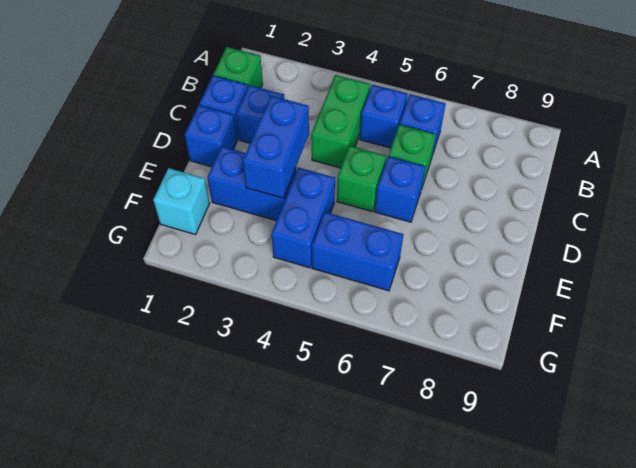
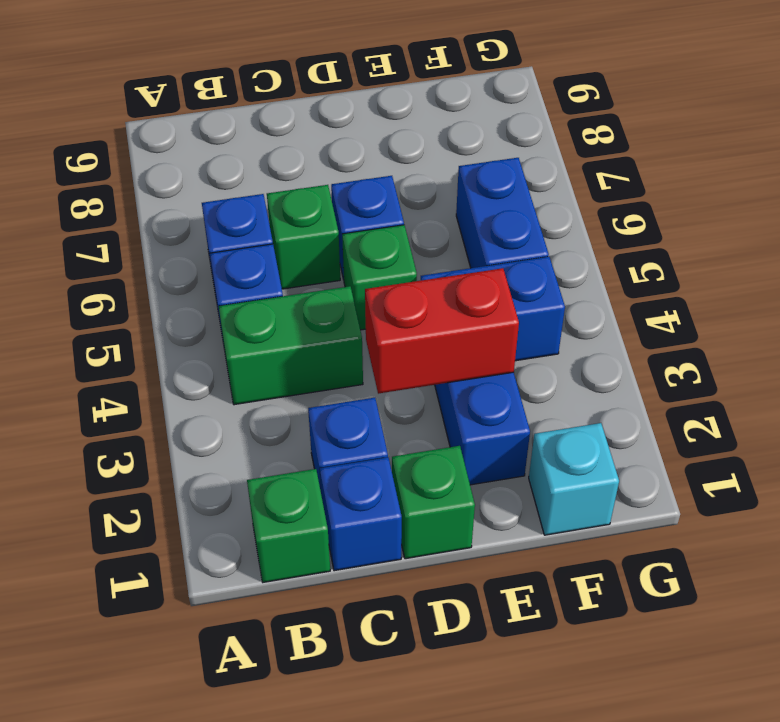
blue 1x1 brick [185,105,237,167] -> green 1x1 brick [392,446,475,559]
blue 1x2 brick [243,96,309,198] -> red 1x2 brick [365,268,519,394]

